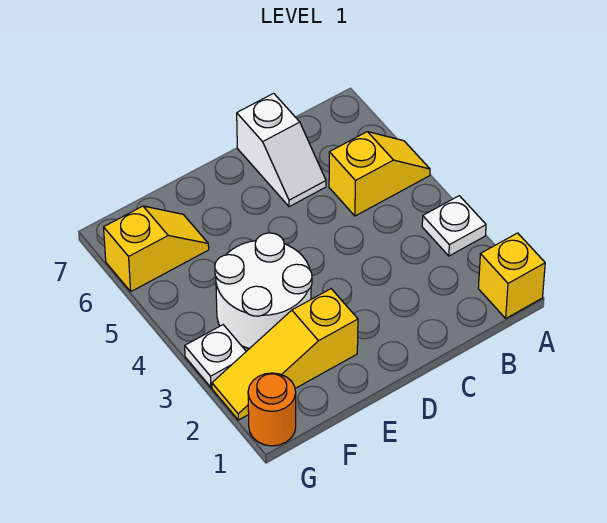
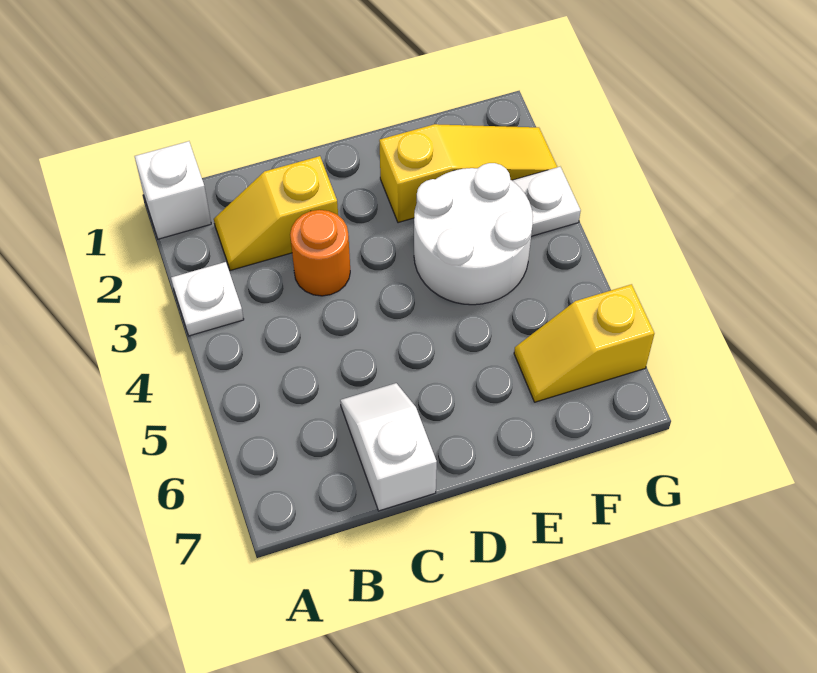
yellow 1x1 brick [478,233,545,318] -> white 1x1 brick [135,141,211,239]
yellow 1x2 slope [329,132,430,216] -> yellow 1x2 slope moved to [214,156,338,271]
orange 1x1 round brick [248,373,296,446] -> orange 1x1 round brick moved to [290,210,350,296]

